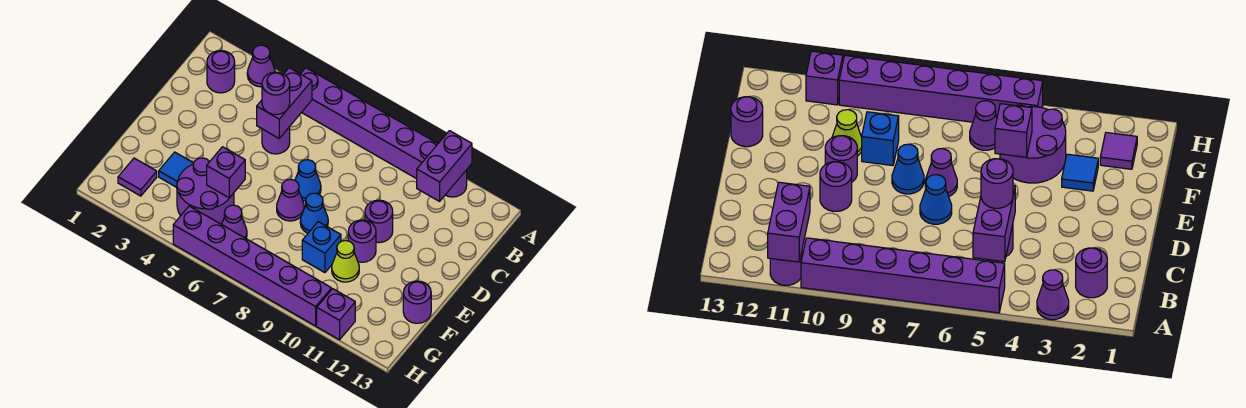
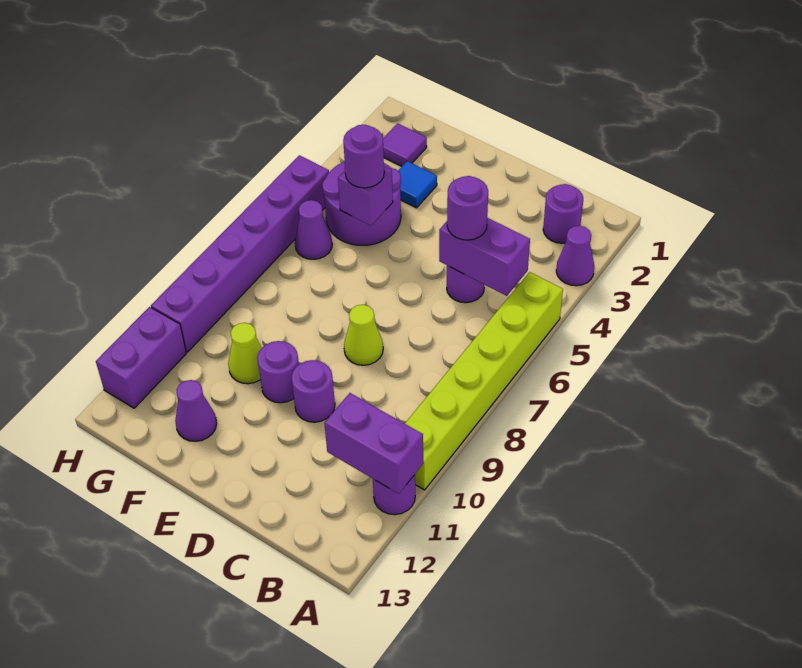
purple 1x6 brick [301,68,438,179] -> lime 1x6 brick [405,272,563,490]
blue 1x1 cone [295,160,321,201] -> none
none -> lime 1x1 cone [344,305,383,365]
purple 1x1 cone [277,180,304,221] -> purple 1x1 cone moved to [175,380,217,441]
blue 1x1 cone [300,193,328,233] -> none
blue 1x1 brick [302,222,341,273] -> none
purple 1x1 round brick [403,281,431,323] -> purple 1x1 round brick moved to [343,125,384,188]
purple 1x1 brick [317,289,355,340] -> purple 1x2 brick [96,307,186,408]

